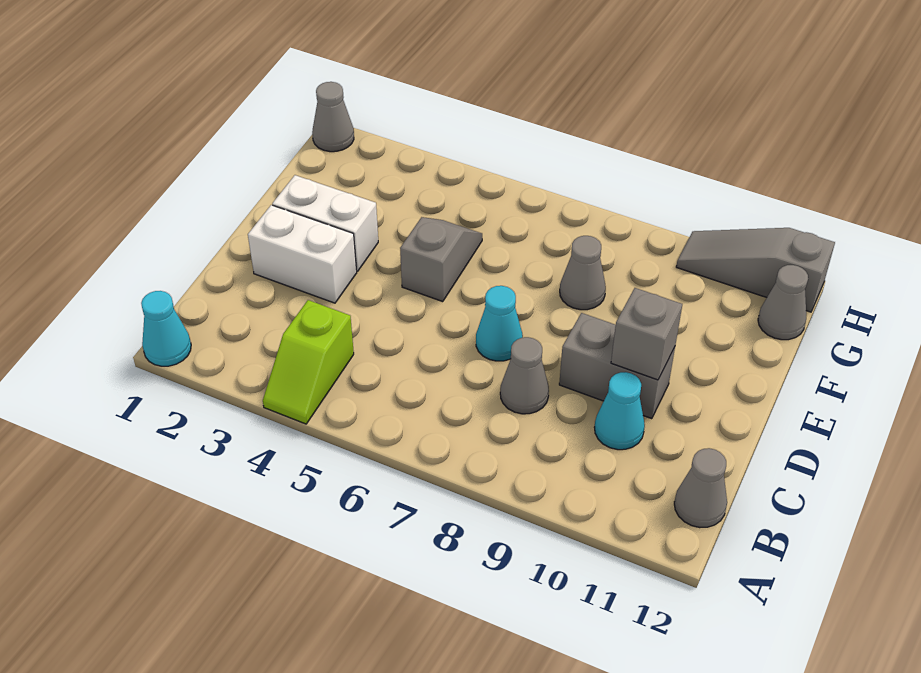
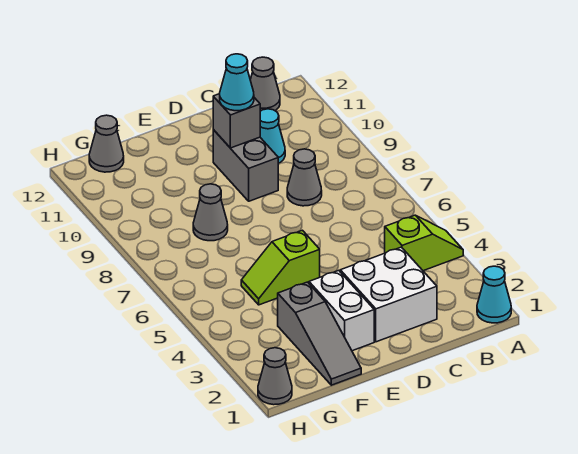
white 1x2 brick [248,205,357,303] -> white 2x2 brick [340,247,437,342]
cyan 1x1 cone [476,286,523,361] -> cyan 1x1 cone moved to [220,54,254,111]
grey 1x2 slope [400,217,482,302] -> lime 1x2 slope [241,230,320,305]
grey 1x3 slope [676,228,835,312] -> grey 1x3 slope moved to [278,282,361,385]

